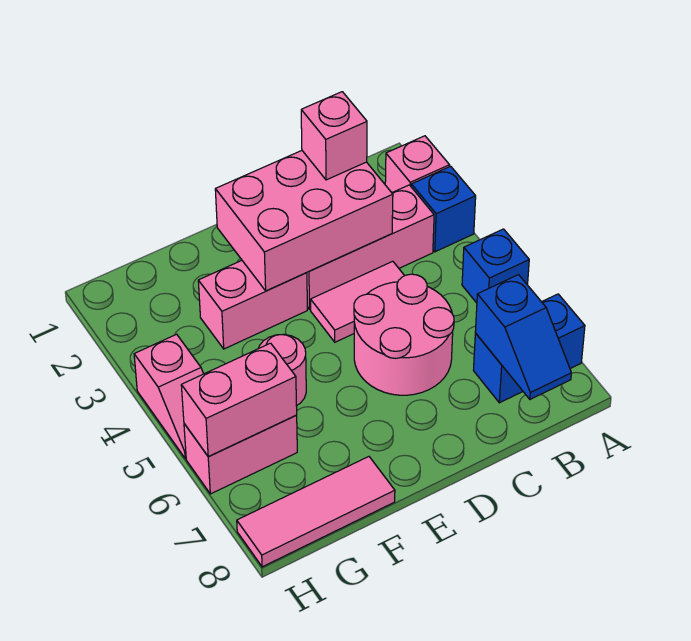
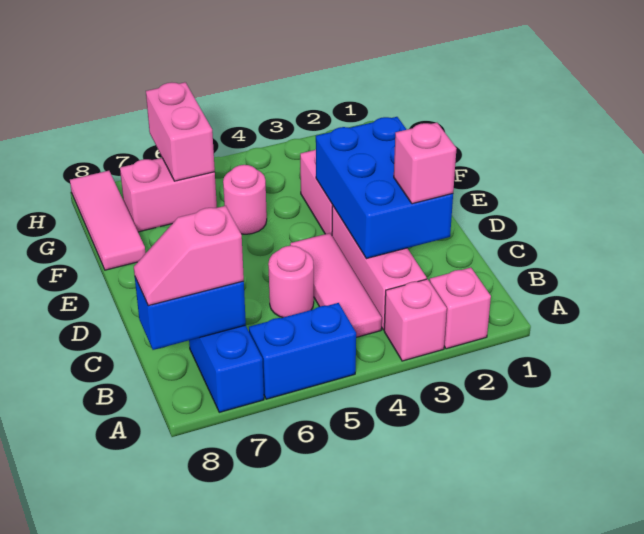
blue 1x1 brick [411,166,476,252] -> pink 1x1 brick [384,279,447,361]
blue 1x1 brick [462,229,529,303] -> blue 1x2 brick [249,303,356,399]
blue 1x2 slope [475,275,571,399] -> blue 1x2 brick [135,278,246,350]
pink 2x3 brick [215,151,393,291] -> blue 2x3 brick [316,117,453,259]
pink 1x2 tile [311,261,404,342] -> pink 1x3 tile [290,233,382,337]
pink 2x2 round brick [354,274,454,395] -> pink 1x1 round brick [268,246,314,318]
pink 1x2 brick [184,415,297,494] -> pink 1x2 brick turned to [120,158,217,232]
pink 1x2 slope [134,334,204,458] -> pink 1x2 slope moved to [134,206,244,306]

